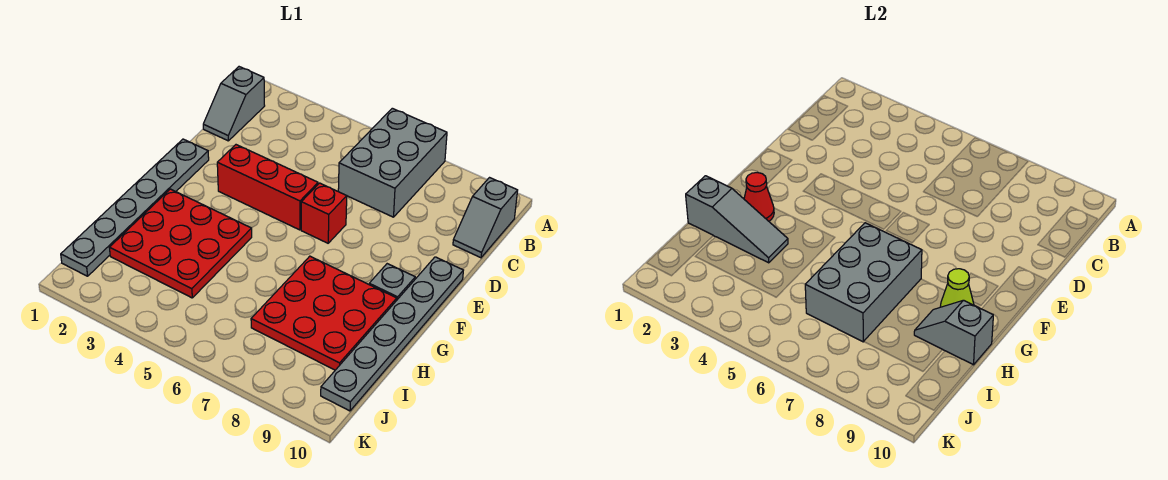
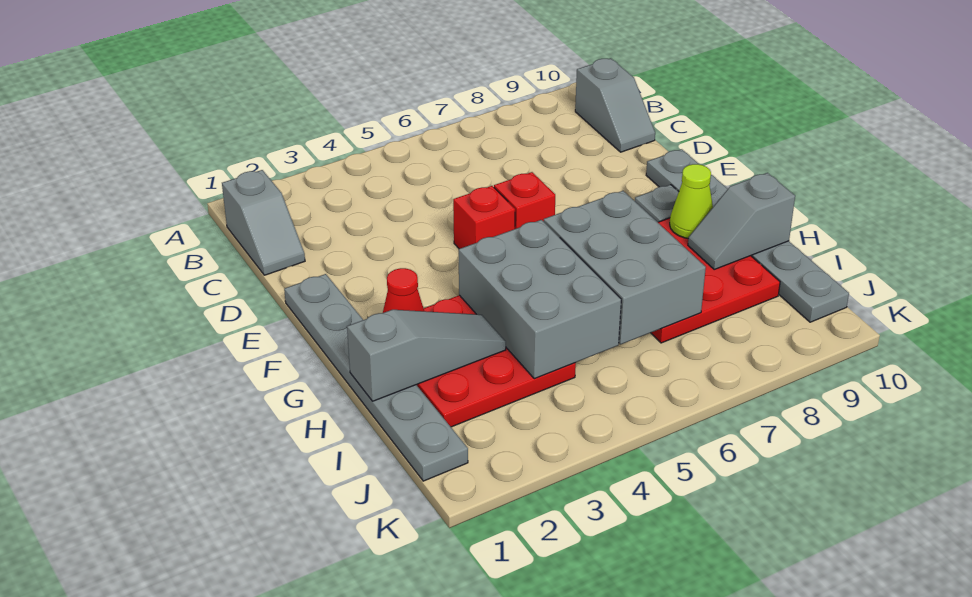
grey 2x3 brick [338,108,447,217] -> grey 2x3 brick moved to [459,220,621,379]
red 1x3 brick [217,145,318,230] -> red 1x1 brick [453,186,515,249]

